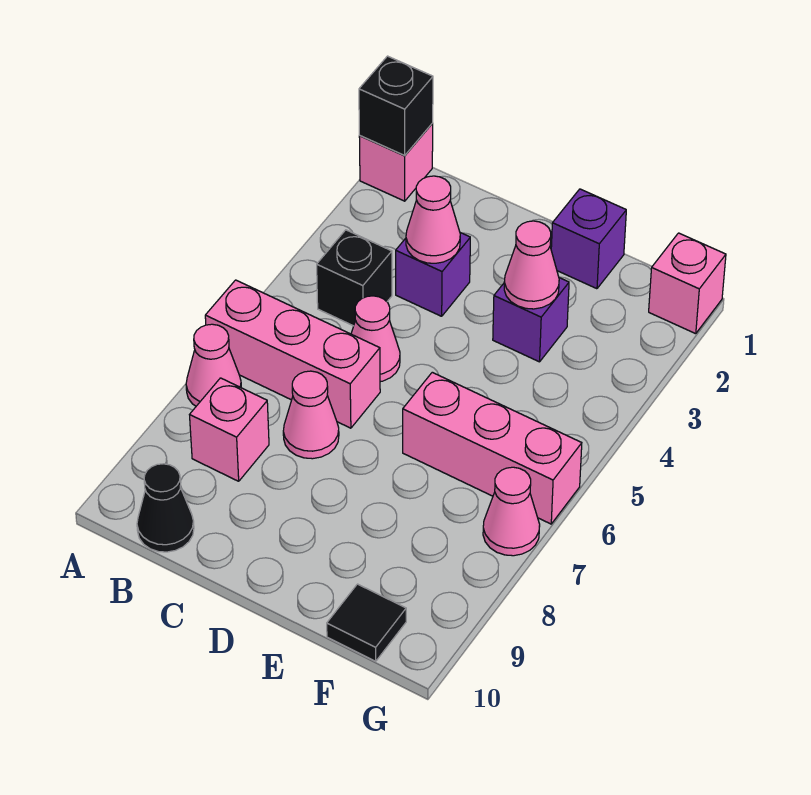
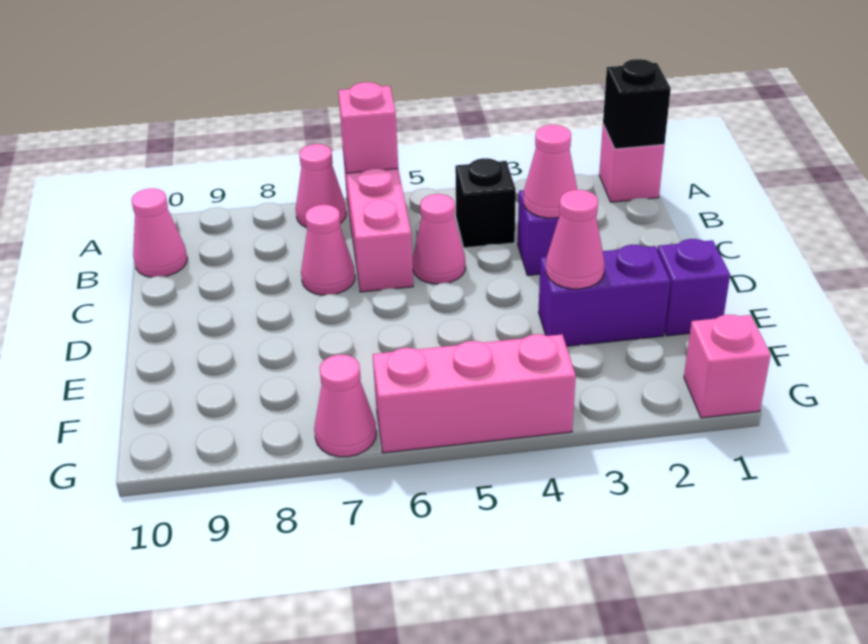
pink 1x1 brick [190,378,269,481] -> pink 1x1 brick moved to [338,82,398,173]
black 1x1 cone [137,464,194,552] -> pink 1x1 cone [132,189,187,277]
purple 1x1 brick [493,278,569,362] -> purple 1x2 brick [539,245,670,346]
pink 1x3 brick [403,372,582,524] -> pink 1x3 brick turned to [373,334,576,453]
black 1x1 tile [327,584,406,661] -> none

